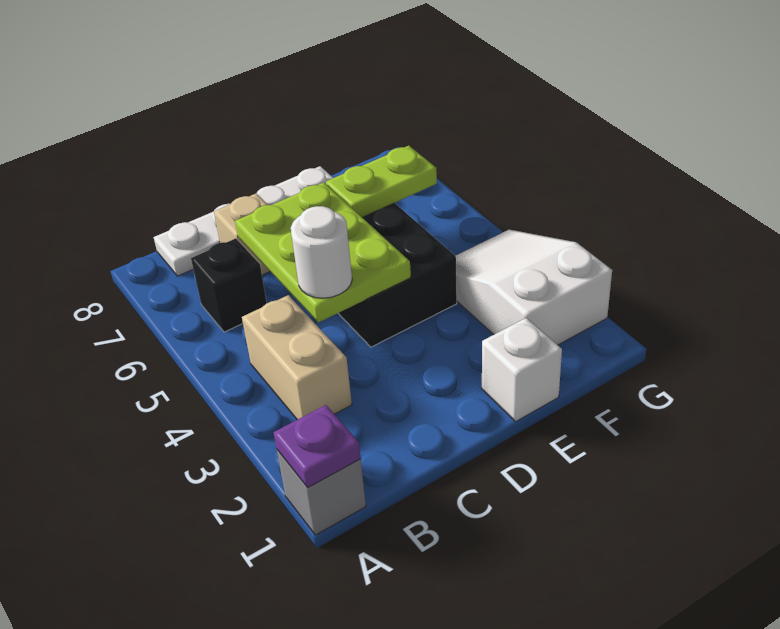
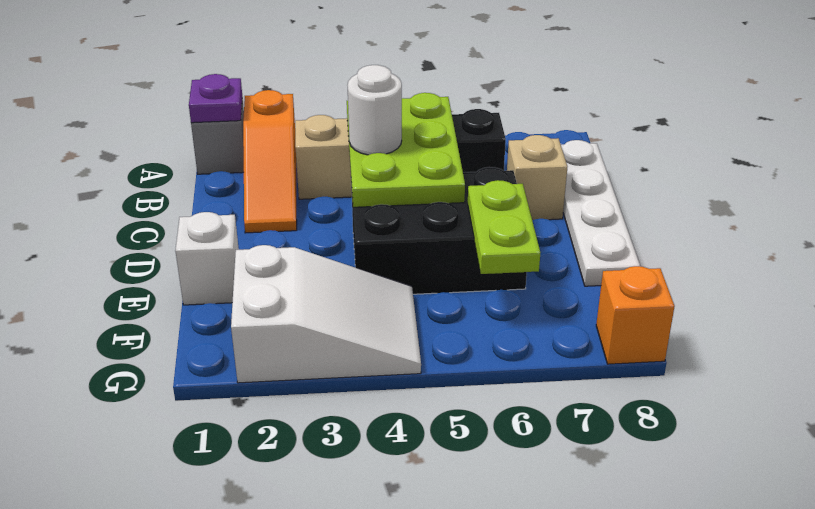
none -> orange 1x3 slope [243,90,297,233]
lime 2x3 plate [235,182,411,323] -> lime 2x3 plate turned to [347,93,465,207]
none -> orange 1x1 brick [596,266,675,364]

